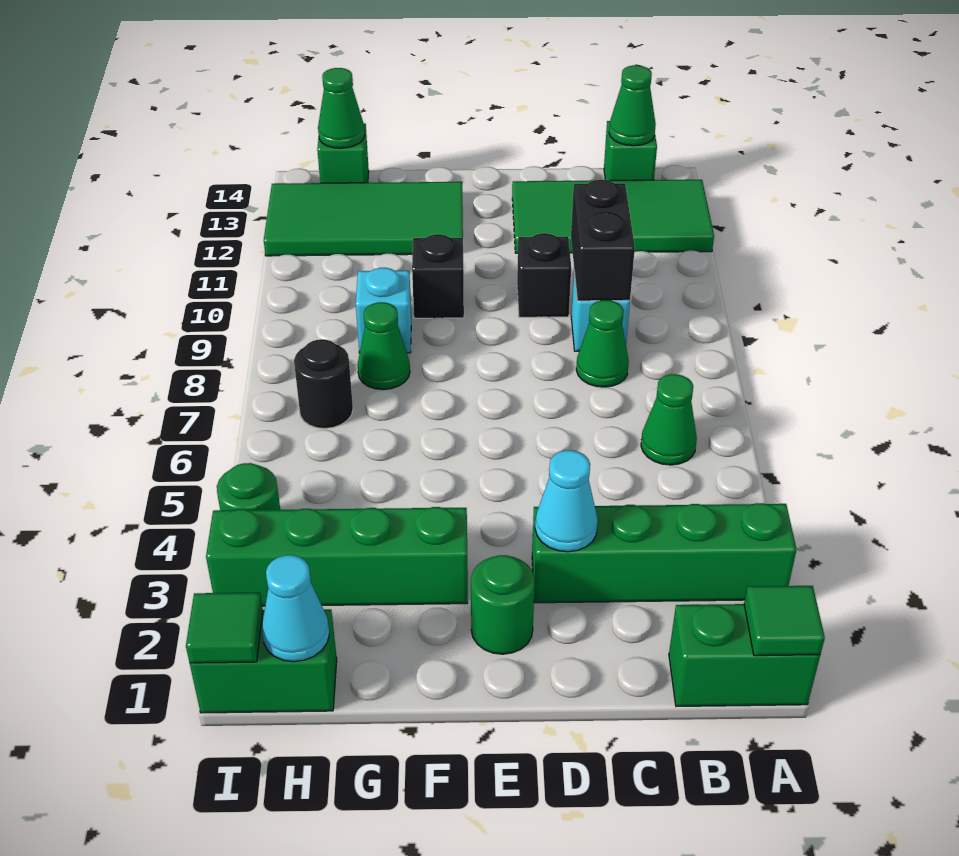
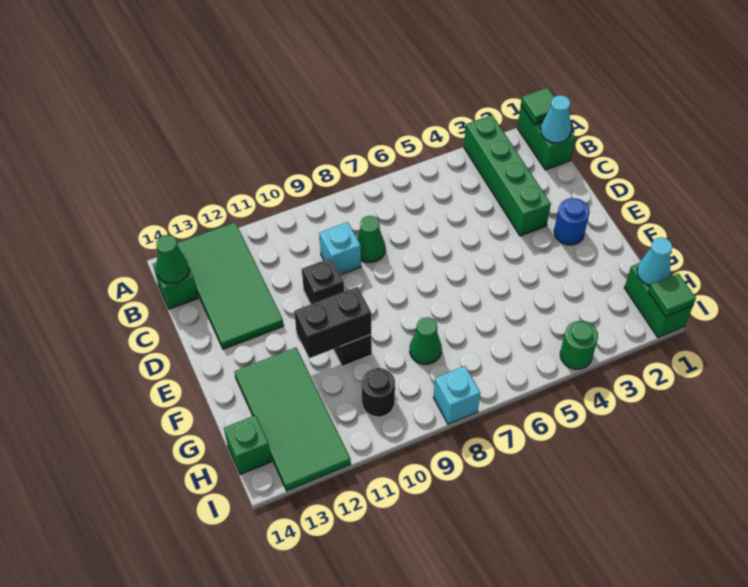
green 1x1 cone [641,374,697,465] -> none
black 1x2 brick [571,180,635,301] -> black 1x2 brick moved to [294,287,371,359]
cyan 1x1 cone [535,450,598,552] -> cyan 1x1 cone moved to [541,95,571,143]
green 1x1 round brick [471,555,535,654] -> blue 1x1 round brick [554,198,590,245]
green 1x4 brick [206,507,468,606] -> none
cyan 1x1 brick [356,268,411,353] -> cyan 1x1 brick moved to [433,366,480,424]
black 1x1 round brick [294,339,353,429] -> black 1x1 round brick moved to [362,368,395,417]
green 1x1 cone [318,68,365,148] -> none

